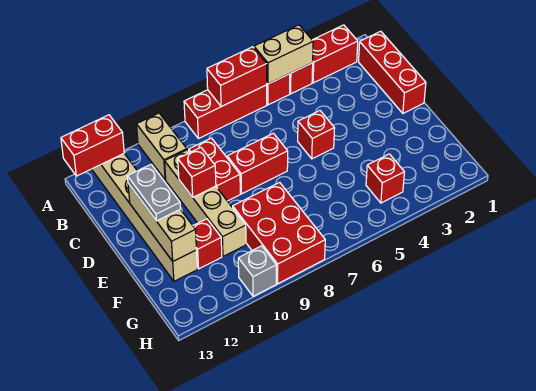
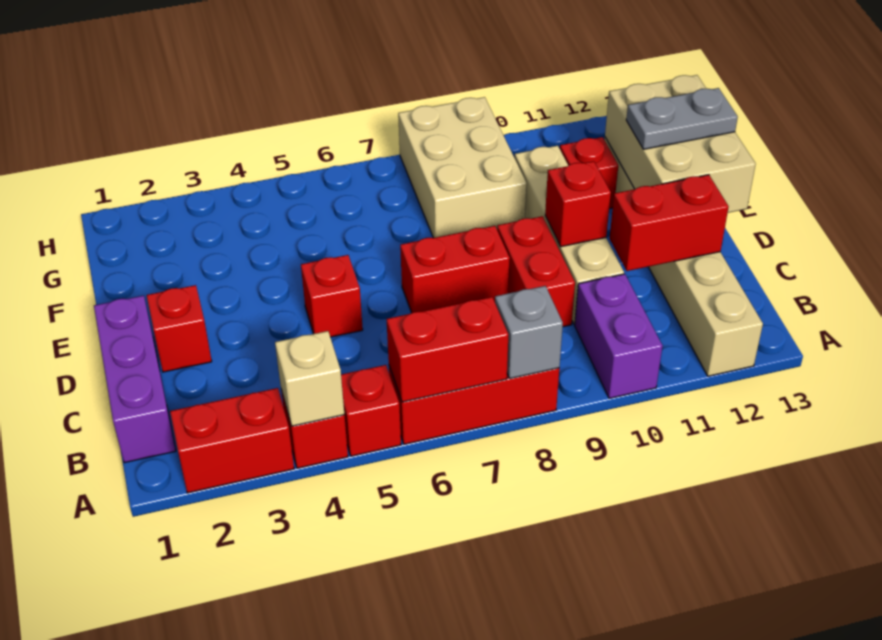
tan 1x2 brick [254,25,313,84] -> tan 1x1 brick [275,331,344,426]
tan 1x2 brick [136,113,187,180] -> purple 1x2 brick [575,274,662,398]
red 1x2 brick [61,115,124,176] -> red 1x2 brick moved to [610,175,729,271]
red 1x3 brick [359,31,426,113] -> purple 1x3 brick [94,296,176,463]
tan 1x3 brick [128,183,196,261] -> tan 2x3 brick [605,75,756,213]
grey 1x2 plate [127,165,180,221] -> grey 1x2 plate turned to [626,88,738,149]
red 2x3 brick [233,182,325,284] -> tan 2x3 brick [398,97,527,238]
red 1x1 brick [366,154,404,203] -> red 1x1 brick moved to [147,285,212,372]
grey 1x1 brick [238,246,277,296] -> grey 1x1 brick moved to [495,286,563,378]

